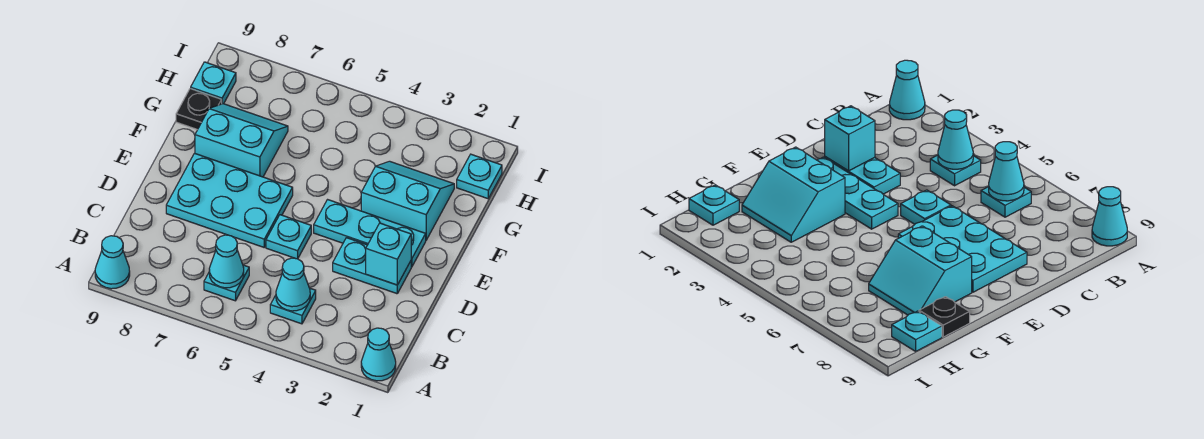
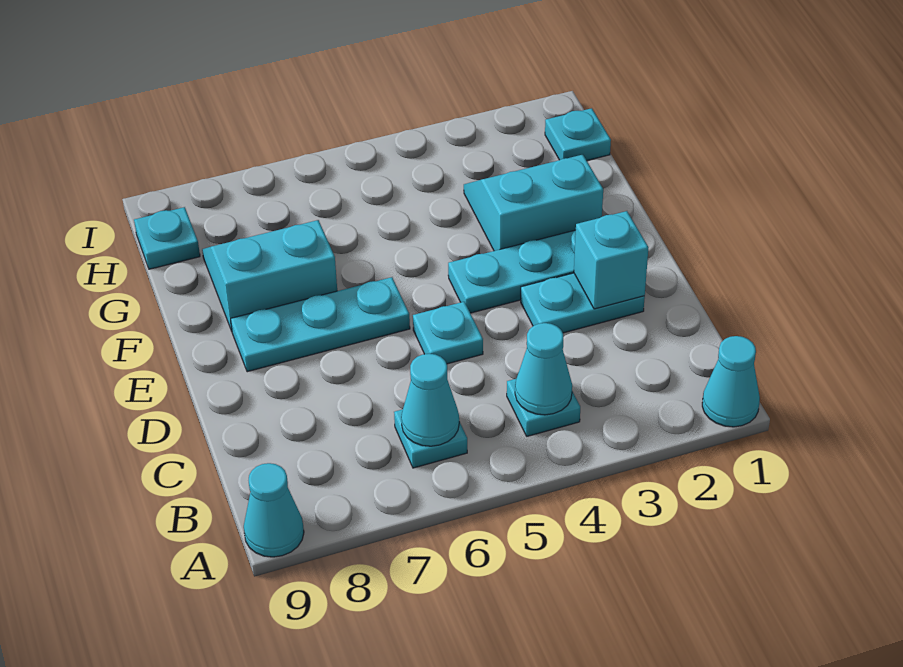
cyan 2x3 plate [166,153,293,247] -> cyan 1x3 plate [231,277,410,372]
black 1x1 plate [176,89,222,130] -> none

